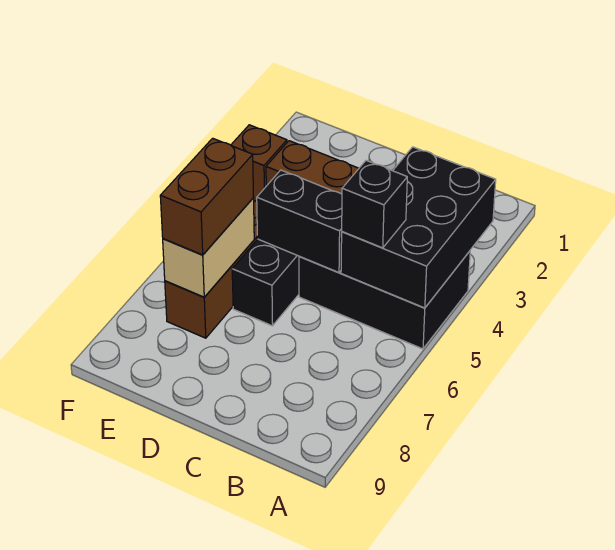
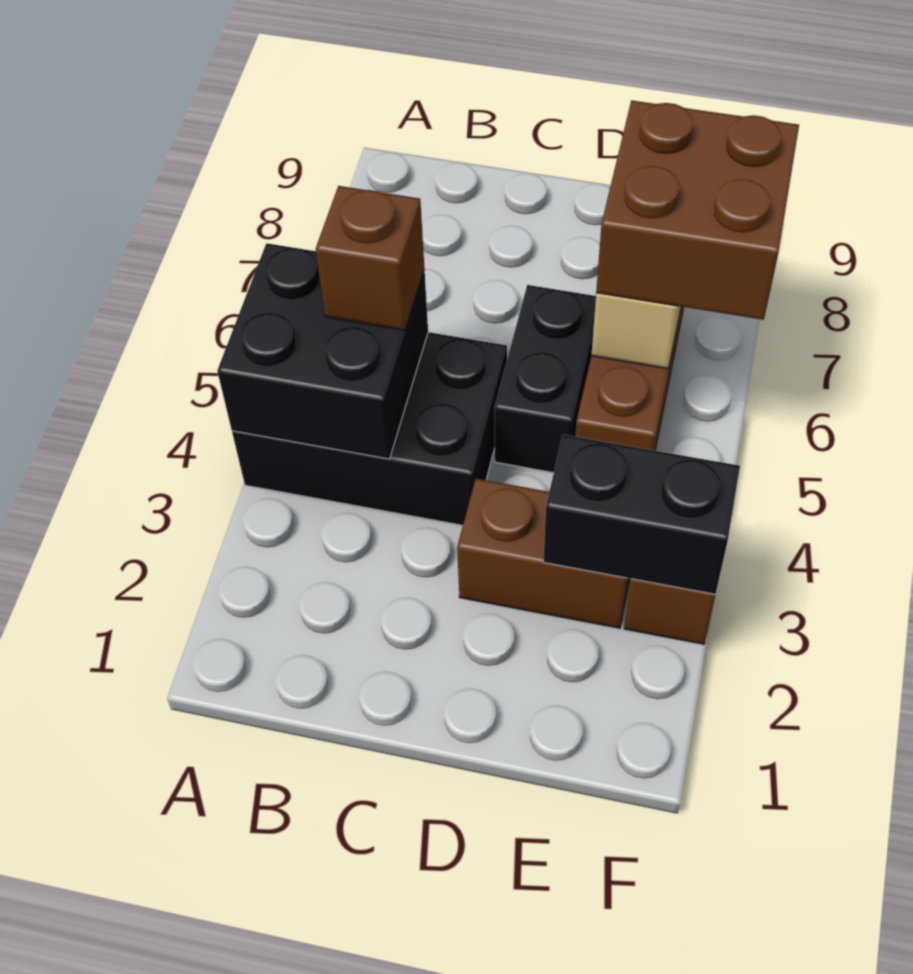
black 2x3 brick [341,147,496,308] -> black 2x2 brick [217,243,428,459]
black 1x1 brick [342,161,407,248] -> brown 1x1 brick [316,186,424,330]
black 1x2 brick [257,170,342,272] -> black 1x2 brick moved to [543,435,740,594]
brown 1x2 brick [160,138,253,255] -> brown 2x2 brick [596,100,799,320]

